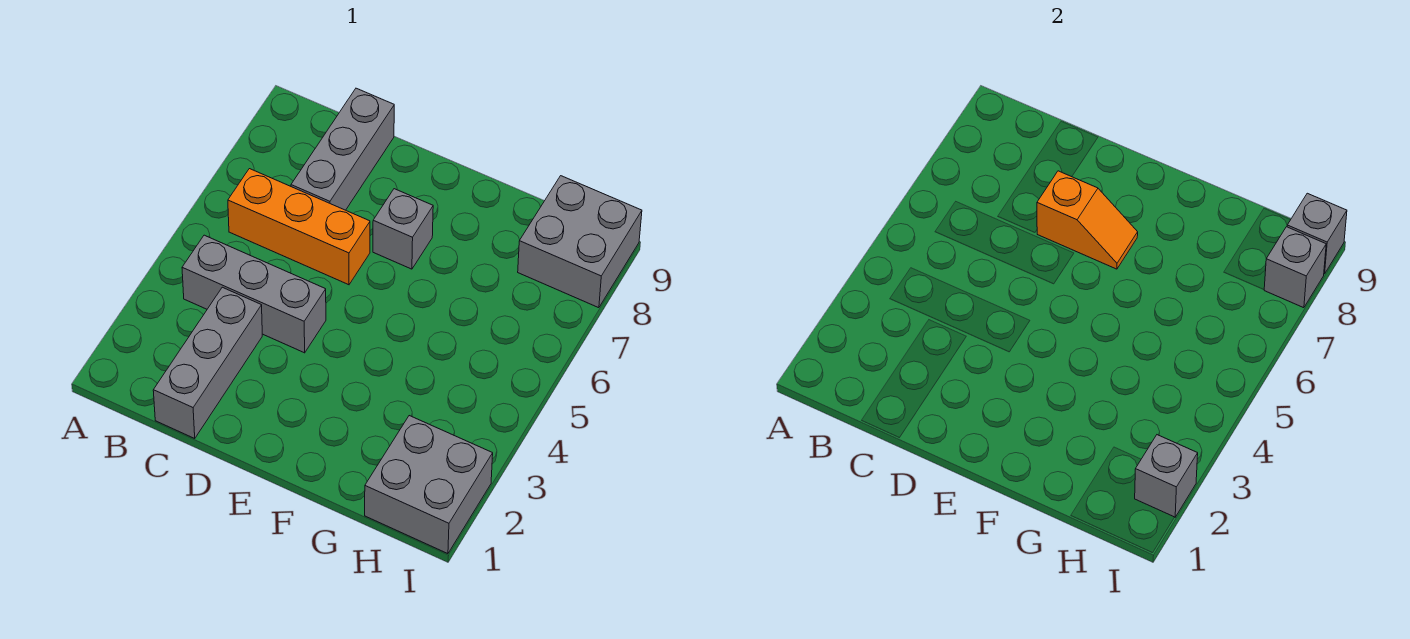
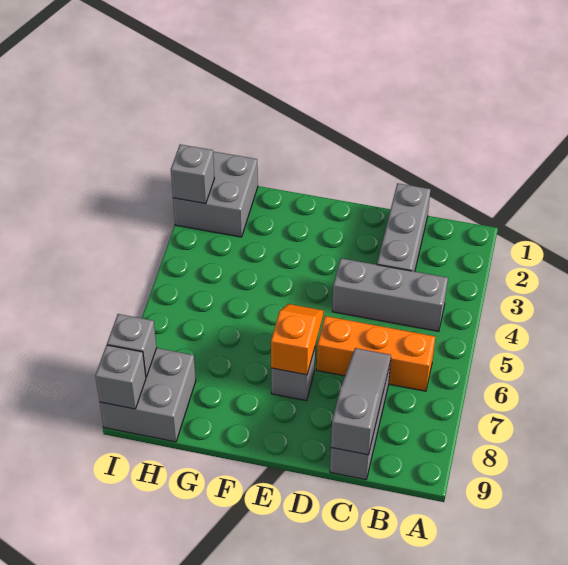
none -> grey 1x3 slope [331,348,391,455]
orange 1x2 slope [1037,171,1138,269] -> orange 1x2 slope turned to [271,304,323,375]

